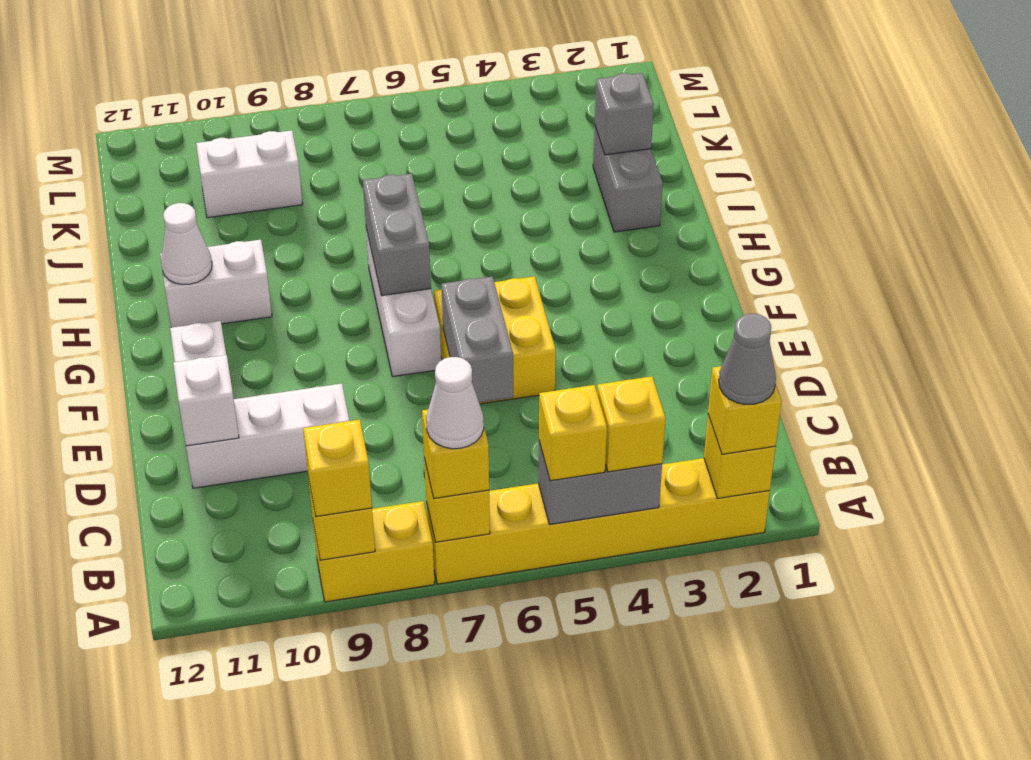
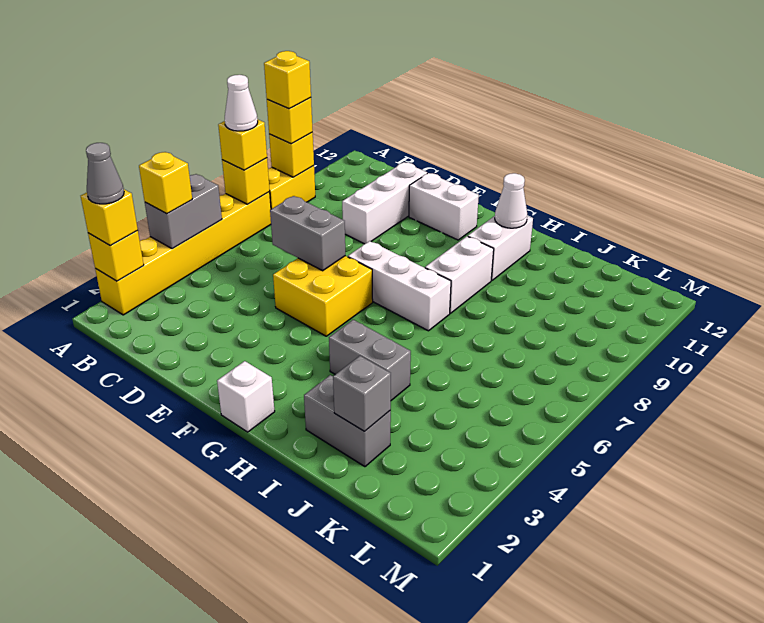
yellow 1x1 brick [539,385,607,481] -> yellow 1x1 brick moved to [264,51,311,109]
white 1x1 brick [173,355,239,446] -> white 1x1 brick moved to [217,361,275,432]
grey 1x2 brick [363,174,431,296] -> grey 1x2 brick moved to [329,320,411,400]
white 1x2 brick [196,130,303,218] -> white 1x2 brick moved to [425,236,494,313]

